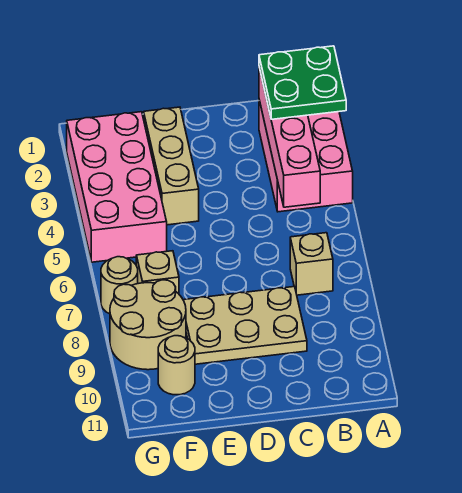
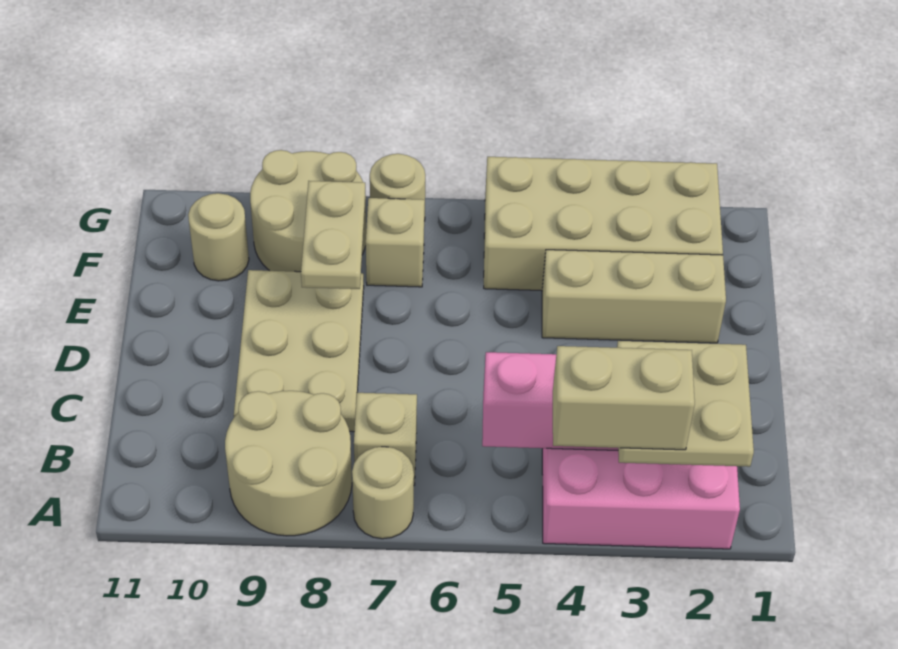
green 2x2 plate [259,46,346,119] -> tan 2x2 plate [617,341,754,467]
none -> tan 1x2 brick [553,346,695,450]
none -> tan 1x1 round brick [352,447,414,539]
none -> tan 2x2 round brick [225,391,352,536]
none -> tan 1x2 plate [301,181,365,289]
pink 2x4 brick [67,112,167,262] -> tan 2x4 brick [484,157,723,291]

